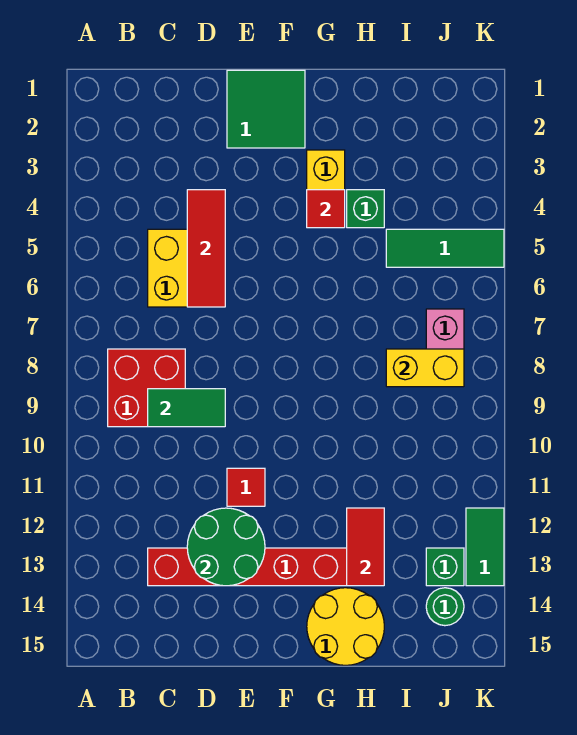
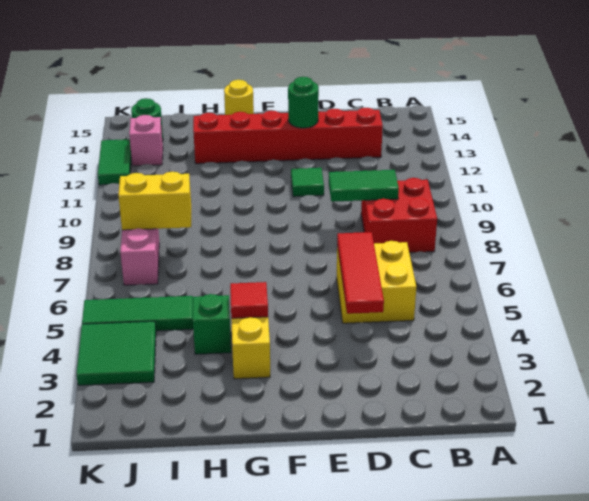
green 2x2 round brick [187,508,265,586] -> green 1x1 round brick [288,77,319,128]
green 2x2 tile [227,70,305,148] -> green 2x2 tile moved to [76,321,156,385]
red 1x1 tile [227,468,265,506] -> green 1x1 tile [291,168,324,197]
yellow 2x2 round brick [307,588,384,665] -> yellow 1x1 round brick [224,80,254,115]
red 1x2 tile [347,508,384,586] -> none
green 1x1 brick [426,548,464,586] -> pink 1x1 brick [129,115,163,166]

